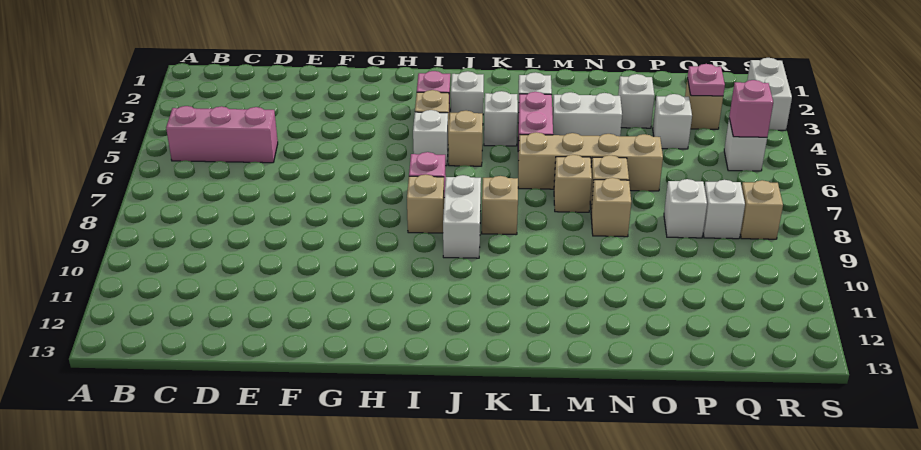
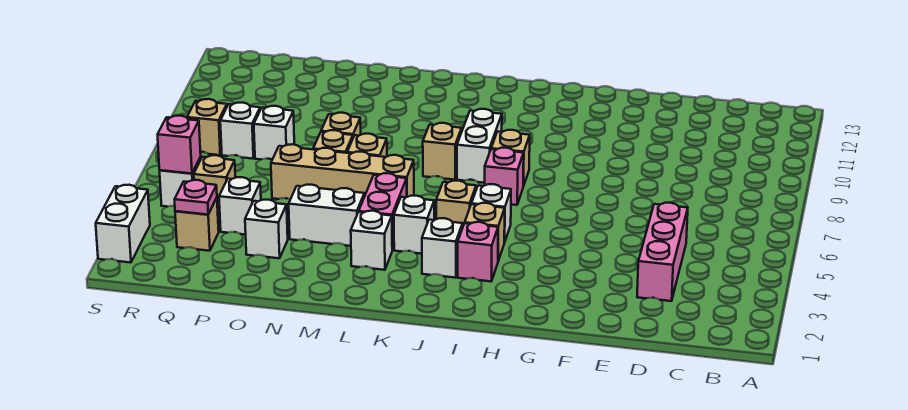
pink 1x3 brick [166,106,278,163] -> pink 1x3 brick turned to [637,203,688,301]
none -> tan 1x1 brick [194,155,235,212]

